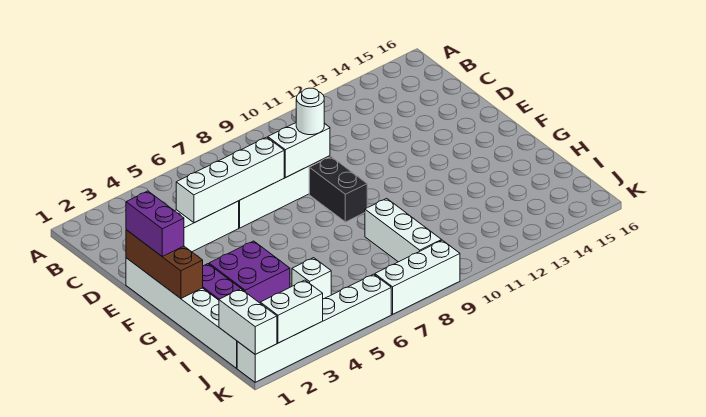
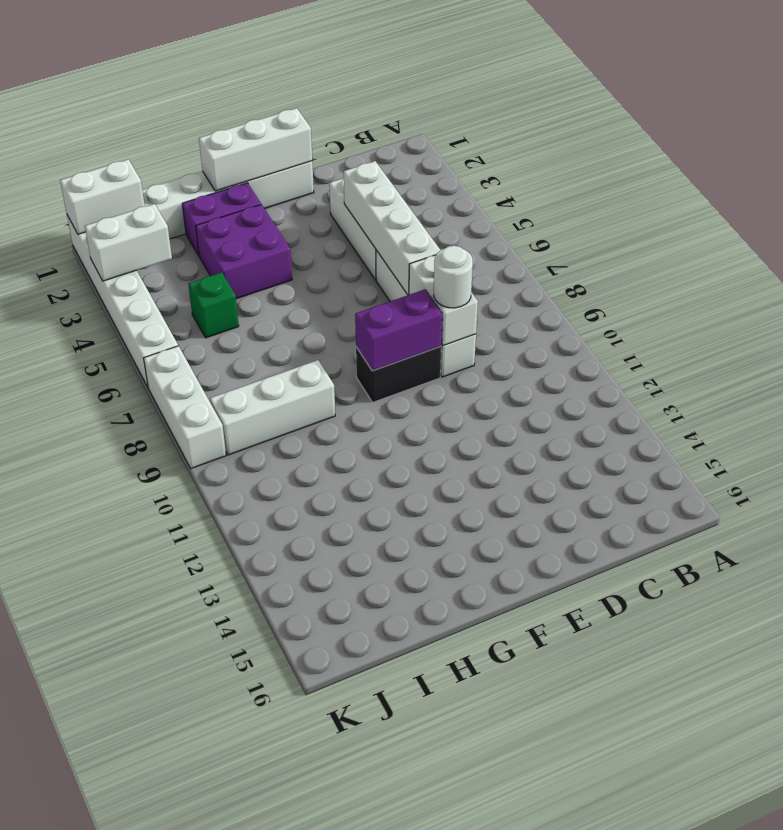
brown 1x3 brick [126,230,203,298] -> white 1x3 brick [199,108,312,191]
purple 1x2 brick [126,191,184,257] -> purple 1x2 brick moved to [355,290,442,371]
white 1x1 brick [292,258,331,299] -> green 1x1 brick [188,272,239,338]
white 1x2 brick [260,280,323,343] -> white 1x2 brick turned to [85,204,172,281]

